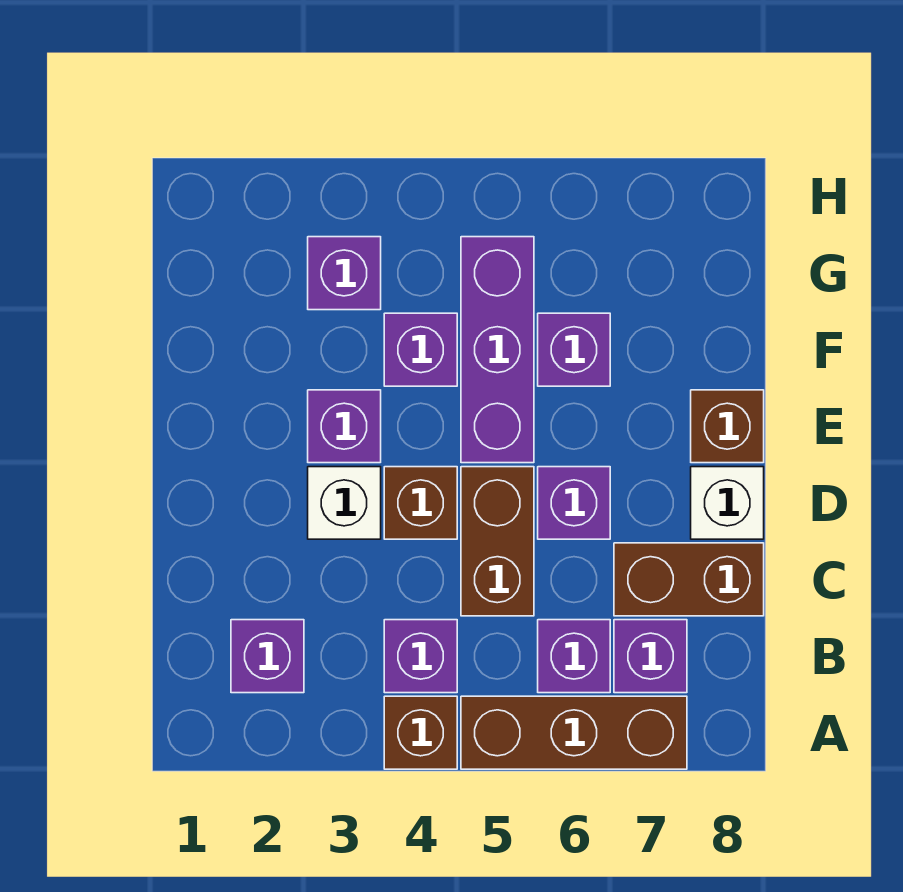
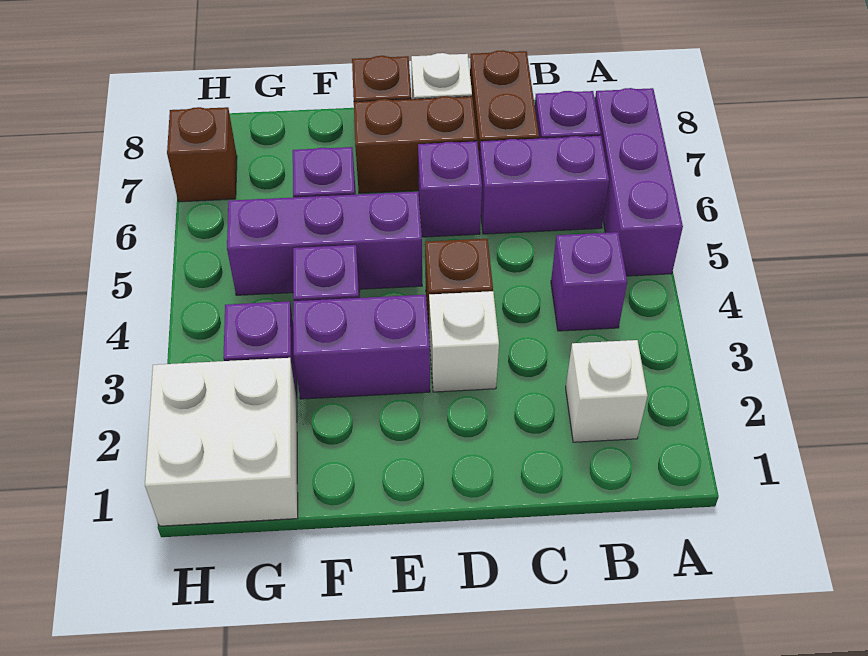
brown 1x1 brick [384,696,457,769] -> brown 1x1 brick moved to [167,107,237,202]
brown 1x3 brick [461,696,687,769] -> purple 1x3 brick [595,88,683,276]
purple 1x1 brick [231,620,304,693] -> white 1x1 brick [566,340,648,442]
purple 1x1 brick [538,620,610,693] -> purple 1x2 brick [479,136,609,234]
brown 1x2 brick [461,467,534,616] -> brown 1x2 brick moved to [354,96,477,193]
purple 1x1 brick [308,390,381,463] -> purple 1x2 brick [293,295,430,399]
none -> white 2x2 brick [145,358,298,526]

